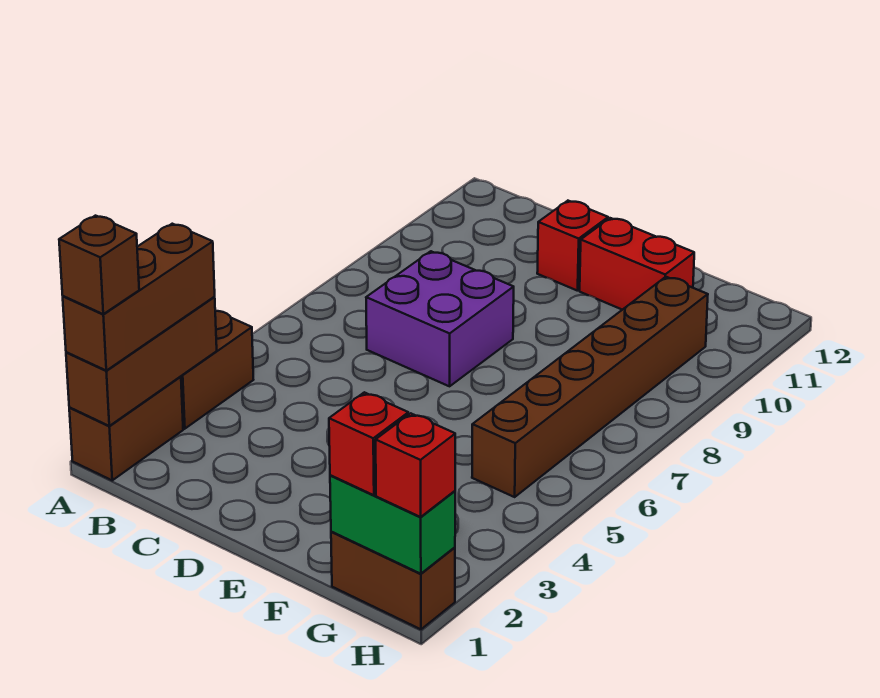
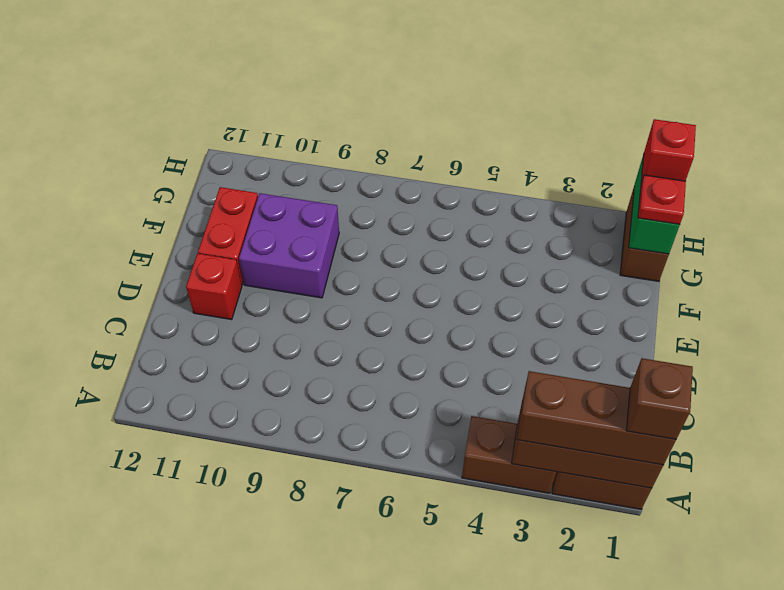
purple 2x2 brick [366,251,514,386] -> purple 2x2 brick moved to [239,193,339,298]
red 1x1 brick [329,392,408,495] -> red 1x1 plate [638,175,686,224]
brown 1x6 brick [472,277,708,497] -> none

